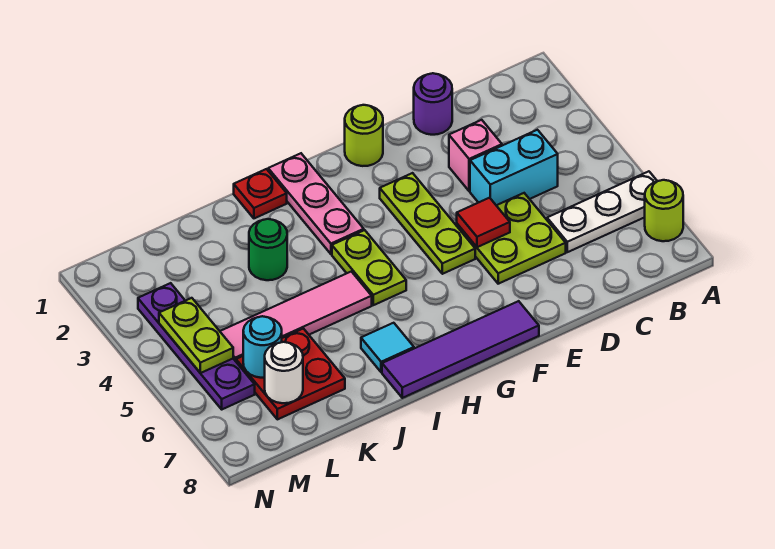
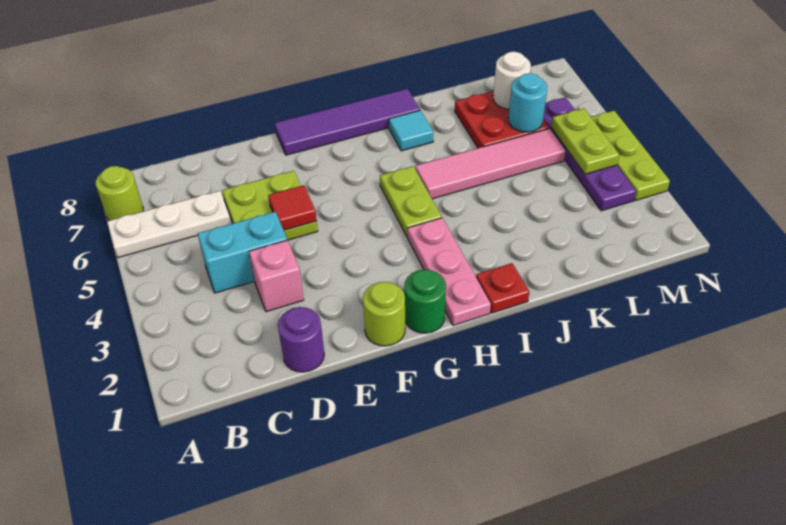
lime 1x3 plate [380,173,475,274] -> lime 1x3 plate moved to [591,111,670,200]
green 1x1 round brick [249,219,287,280] -> green 1x1 round brick moved to [404,270,446,333]

